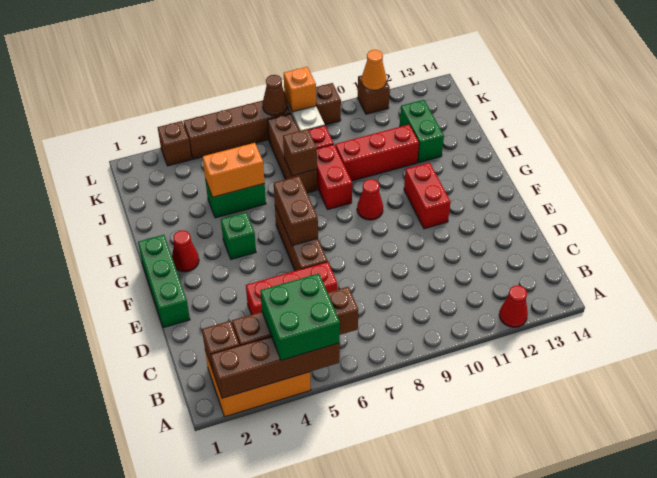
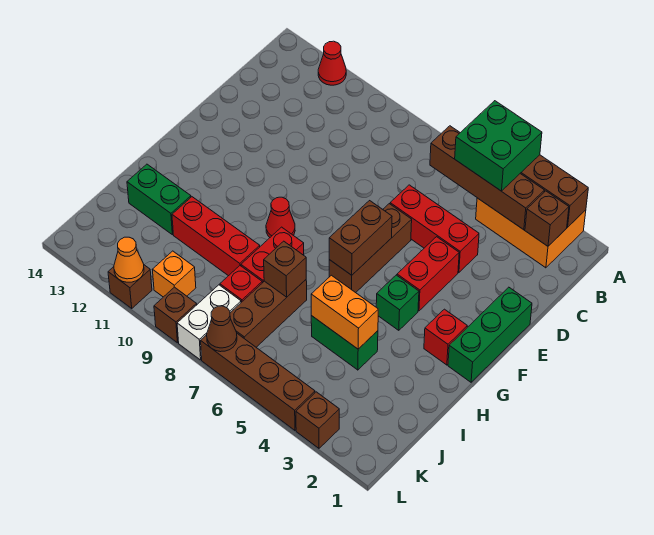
red 1x2 brick [404,162,450,229] -> red 1x2 brick moved to [397,237,459,311]
red 1x1 cone [172,230,199,272] -> red 1x1 brick [424,309,467,365]
green 1x2 brick [400,100,444,163] -> green 1x2 brick turned to [127,164,191,235]
orange 1x1 brick [284,67,316,112] -> orange 1x1 brick moved to [152,251,196,297]

